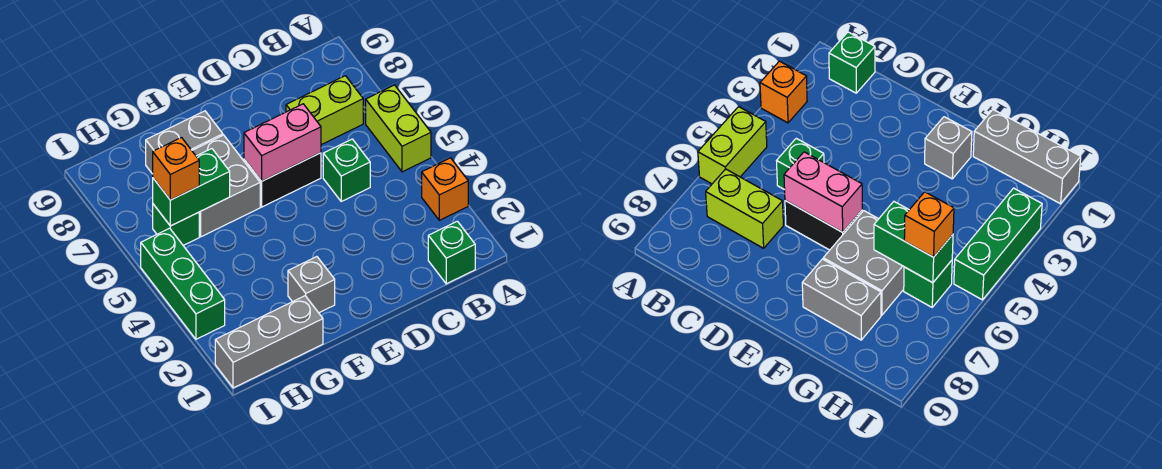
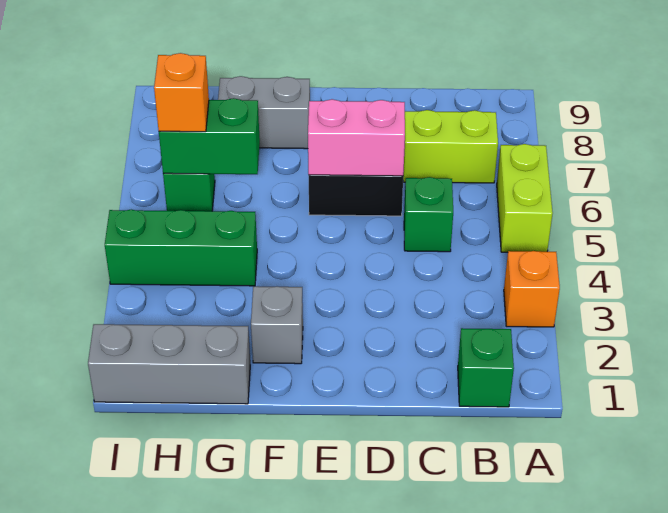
grey 2x2 brick [192,135,260,237] -> none
green 1x3 brick [141,228,225,339] -> green 1x3 brick turned to [105,210,257,286]

